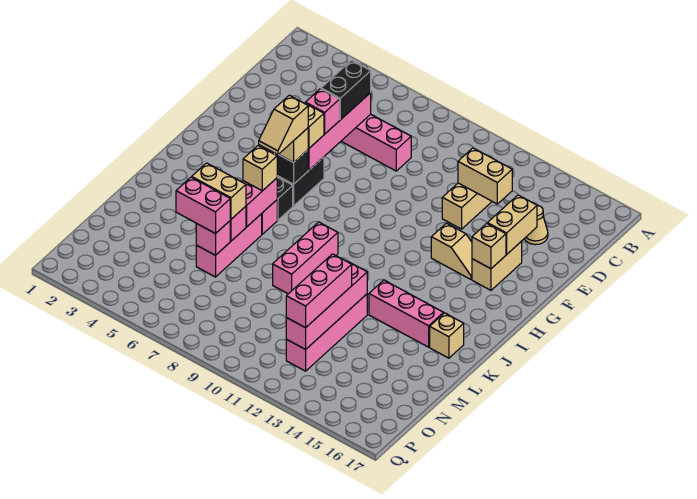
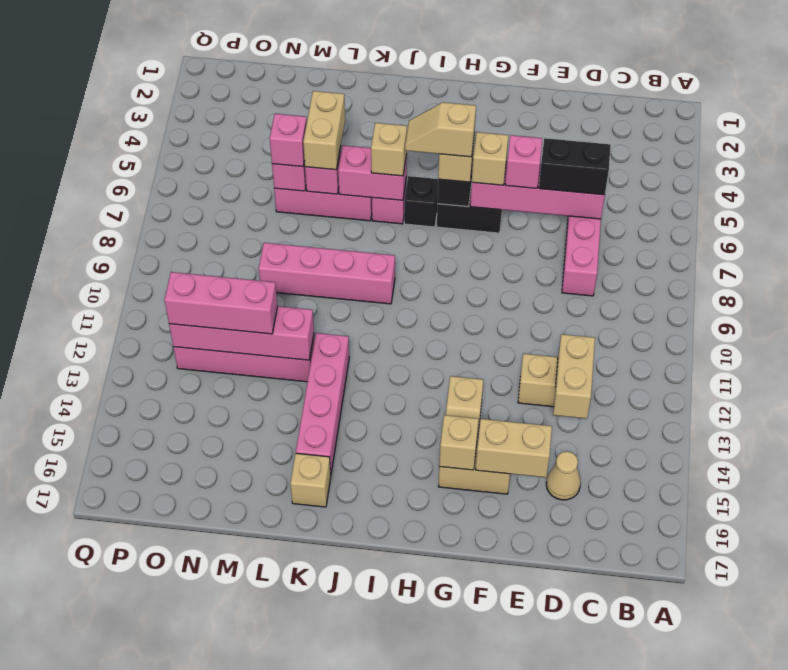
pink 1x3 brick [273,222,338,294] -> pink 1x4 brick [259,243,395,304]
pink 1x3 brick [369,280,444,347] -> pink 1x4 brick [296,333,349,473]
pink 1x2 brick [176,177,230,234] -> pink 1x1 brick [270,114,307,167]

